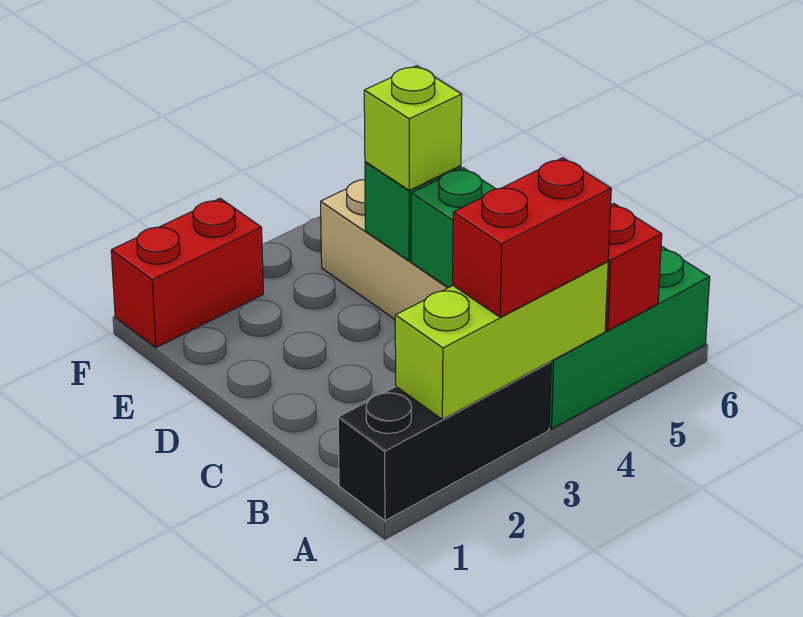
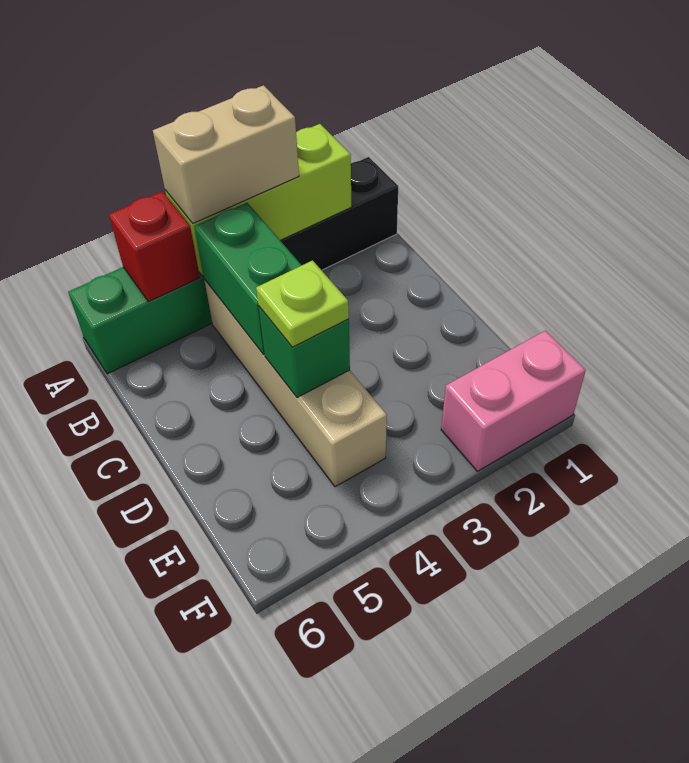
red 1x2 brick [453,158,611,317] -> tan 1x2 brick [153,85,299,223]
lime 1x1 brick [364,66,462,190] -> lime 1x1 plate [256,260,349,347]
red 1x2 brick [111,198,263,347] -> pink 1x2 brick [441,331,586,471]

